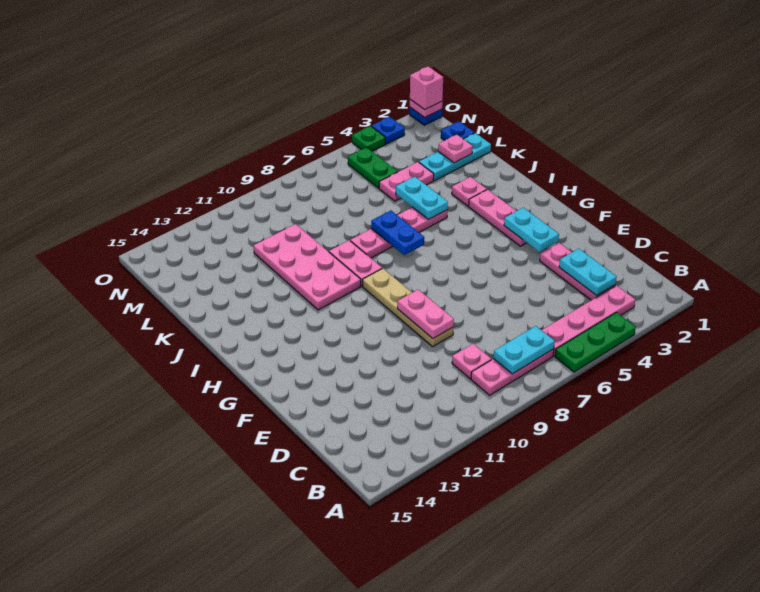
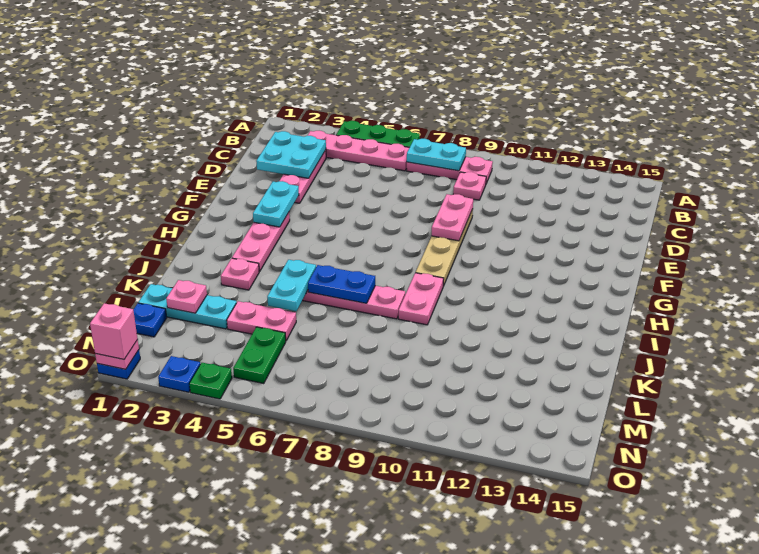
cyan 1x2 plate [559,249,617,295] -> cyan 2x2 plate [256,131,326,178]
blue 1x2 plate [371,211,424,255] -> blue 1x2 plate turned to [308,265,375,303]
pink 2x4 plate [254,224,361,310] -> none

